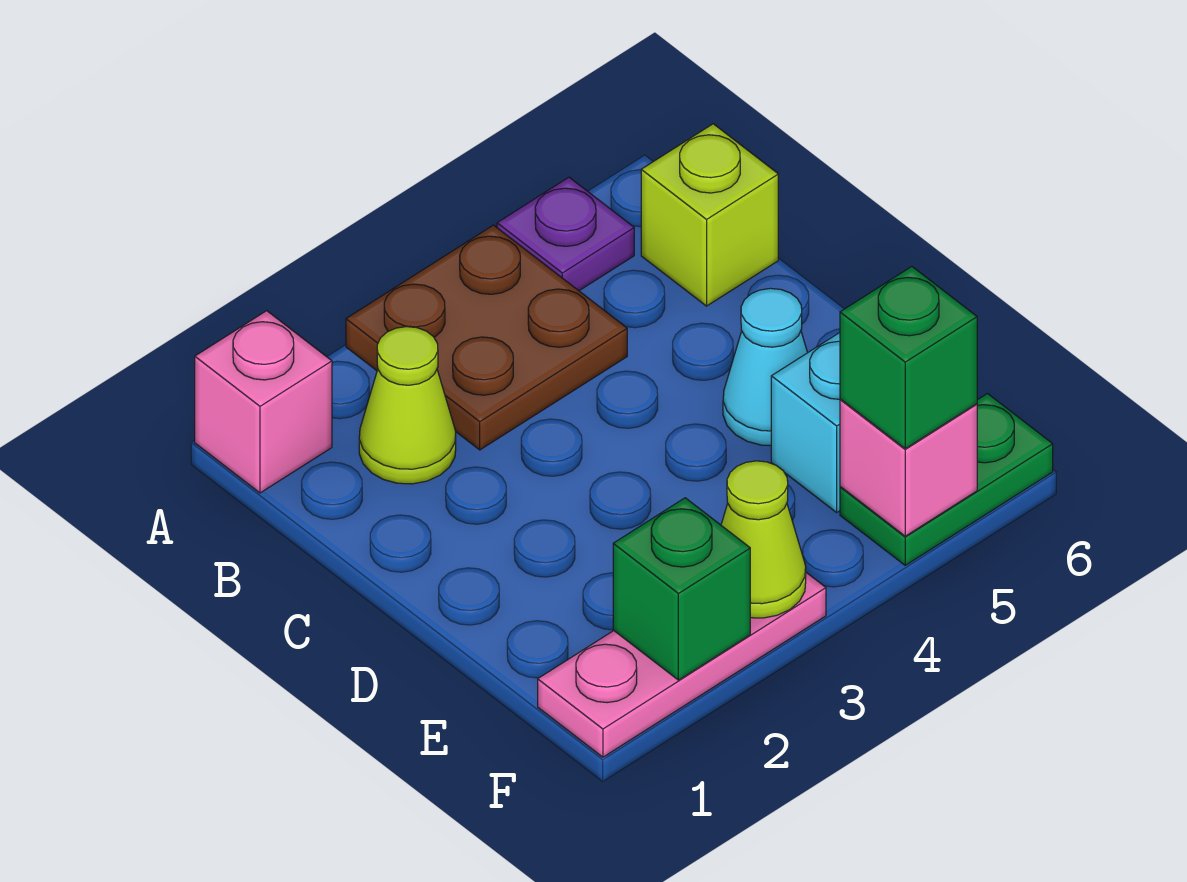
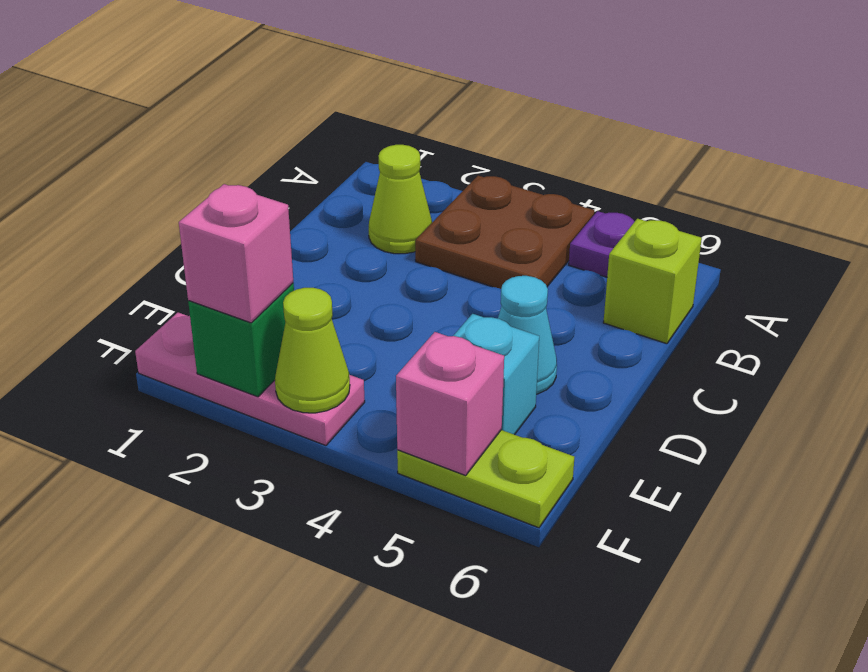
pink 1x1 brick [195,311,332,493] -> pink 1x1 brick moved to [179,184,293,323]
green 1x2 plate [840,394,1053,565] -> lime 1x2 plate [397,430,574,528]
green 1x1 brick [840,267,977,449] -> none

